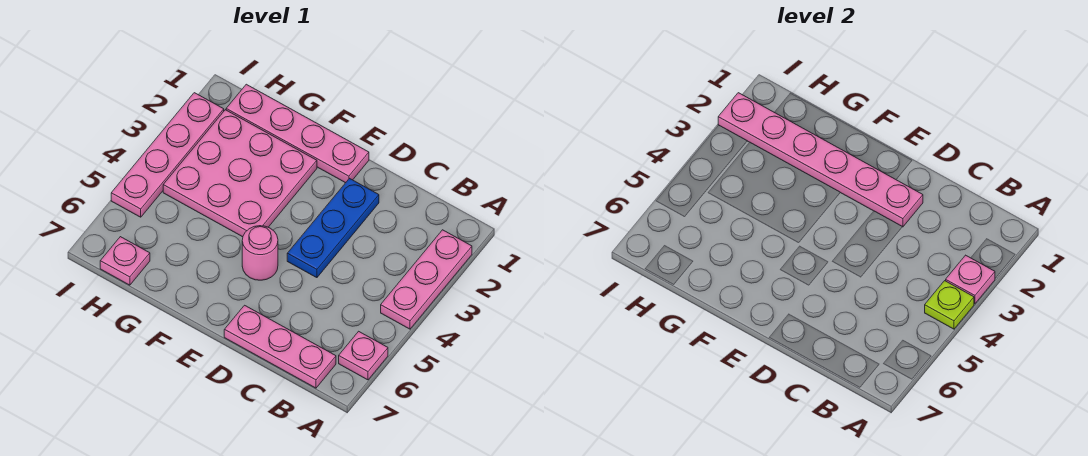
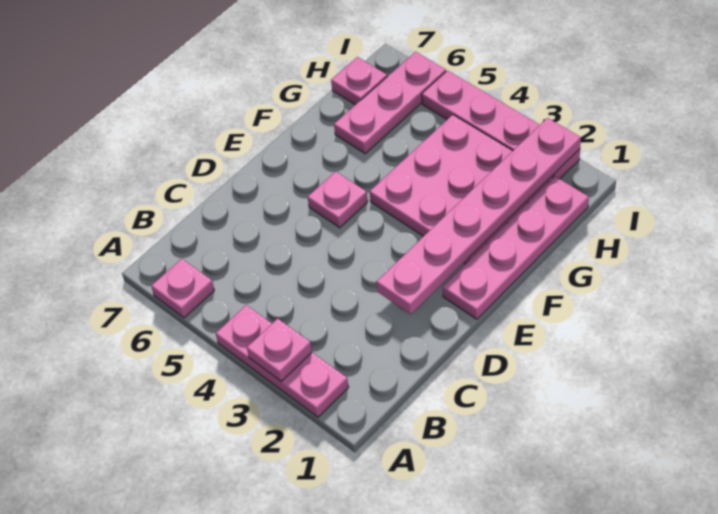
lime 1x1 plate [925,281,974,329] -> none
pink 1x3 plate [224,305,336,388] -> pink 1x3 plate moved to [334,52,446,153]
blue 1x3 plate [287,179,379,278] -> none
pink 1x1 round brick [242,226,278,280] -> pink 1x1 plate [308,172,368,228]

